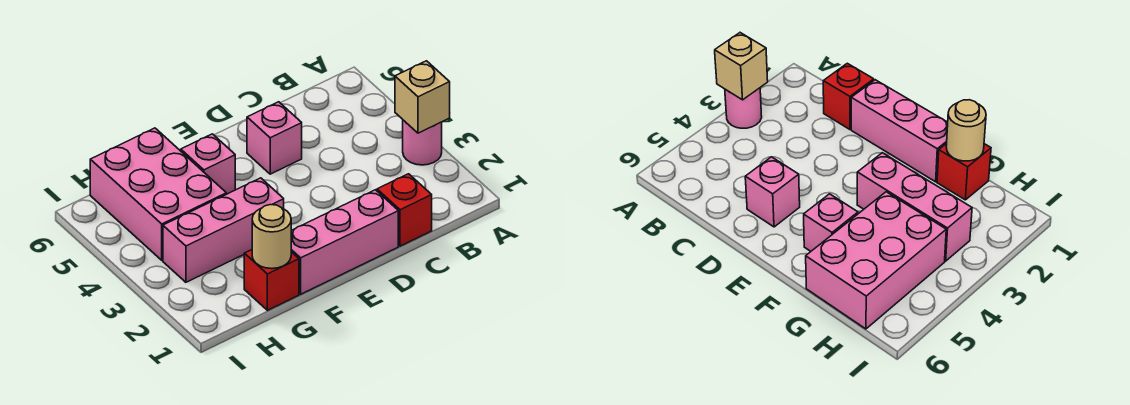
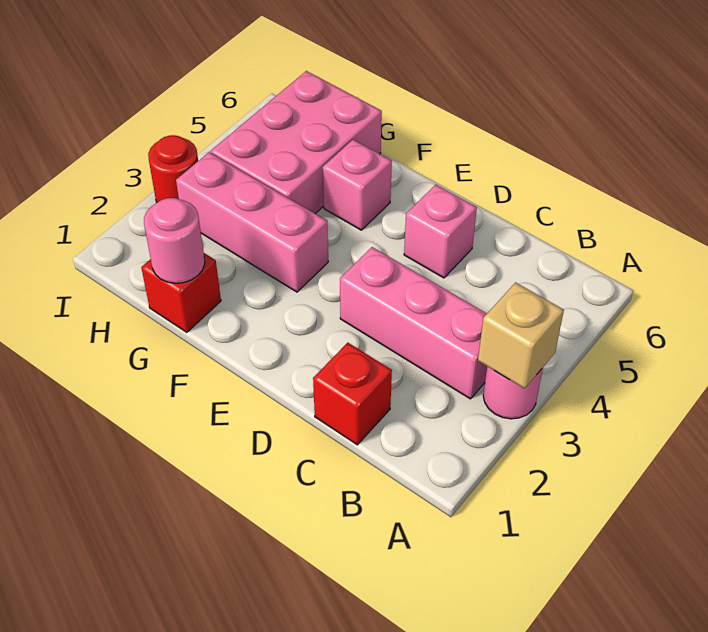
pink 1x3 brick [291,190,398,294] -> pink 1x3 brick moved to [340,247,487,399]
tan 1x1 round brick [252,205,291,269] -> pink 1x1 round brick [144,198,205,283]
none -> red 1x1 round brick [148,135,198,202]

